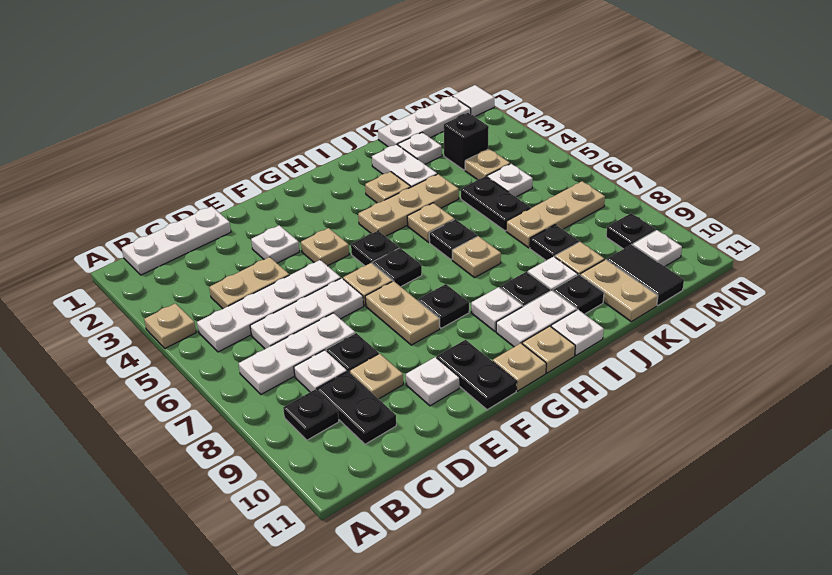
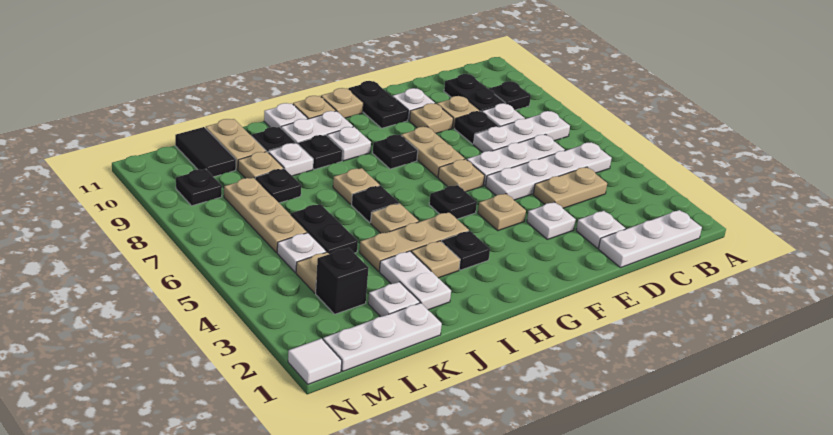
tan 1x1 plate [144,303,196,348] -> tan 1x1 plate moved to [410,103,453,133]
black 1x1 plate [373,248,422,287] -> black 1x1 plate moved to [442,231,490,270]
tan 1x3 plate [506,181,605,248] -> tan 1x3 plate turned to [224,178,307,253]
white 1x1 plate [633,230,682,266] -> white 1x1 plate moved to [576,211,625,248]

